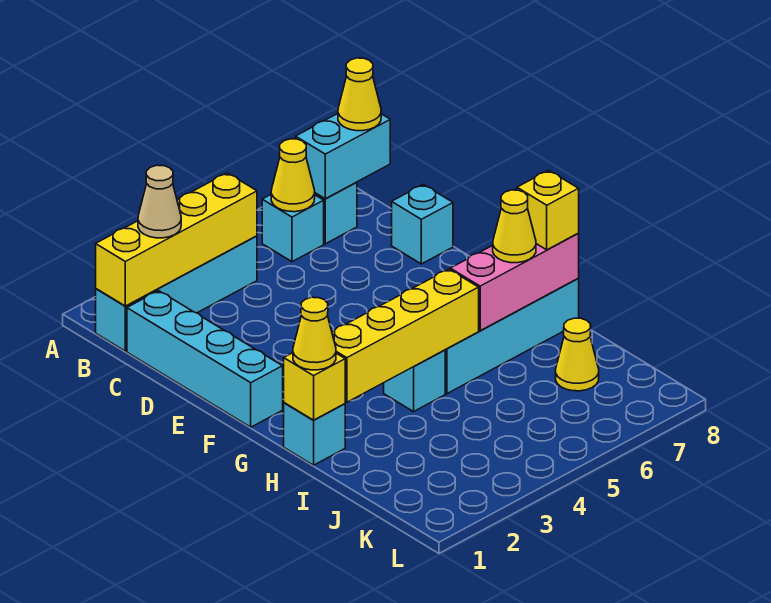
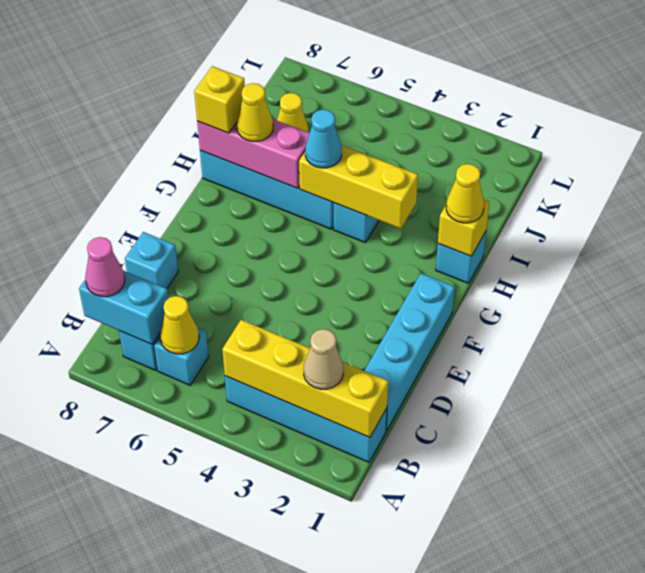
yellow 1x1 cone [338,58,381,131] -> pink 1x1 cone [85,237,125,297]
yellow 1x4 brick [332,269,479,402] -> yellow 1x3 brick [299,145,418,229]
none -> cyan 1x1 cone [305,110,342,168]

